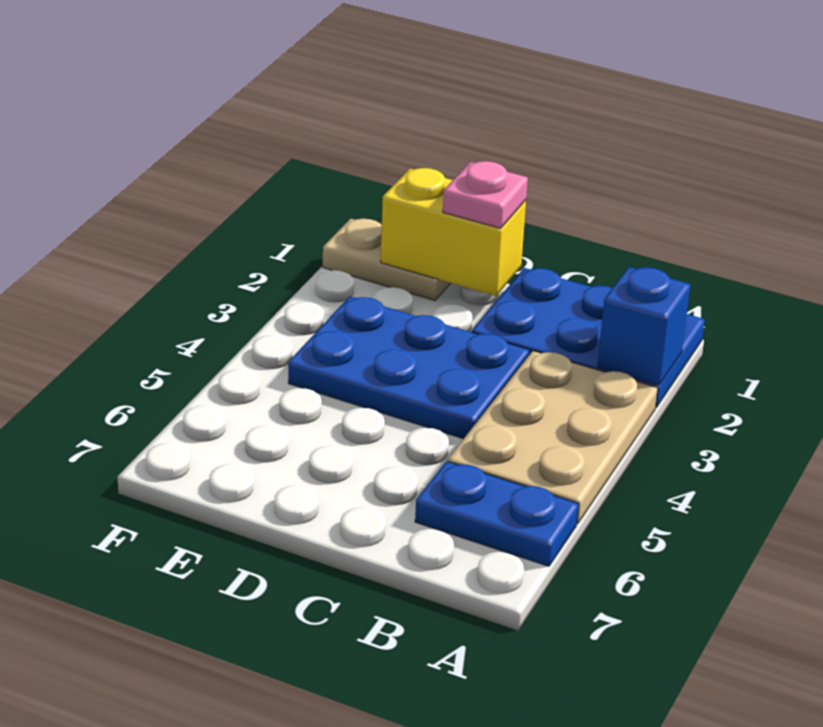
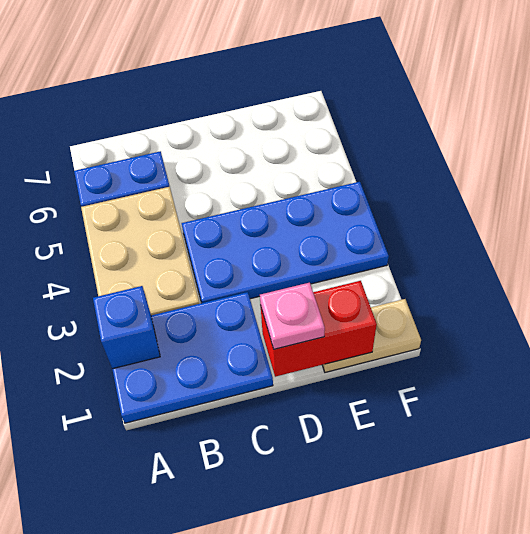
blue 2x3 plate [288,296,530,439] -> blue 2x4 plate [182,182,389,303]
yellow 1x2 brick [381,168,526,296] -> red 1x2 brick [261,281,377,377]

